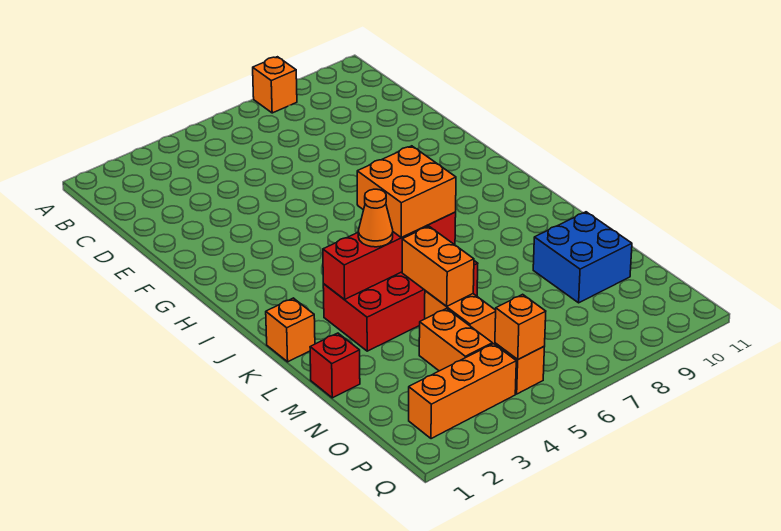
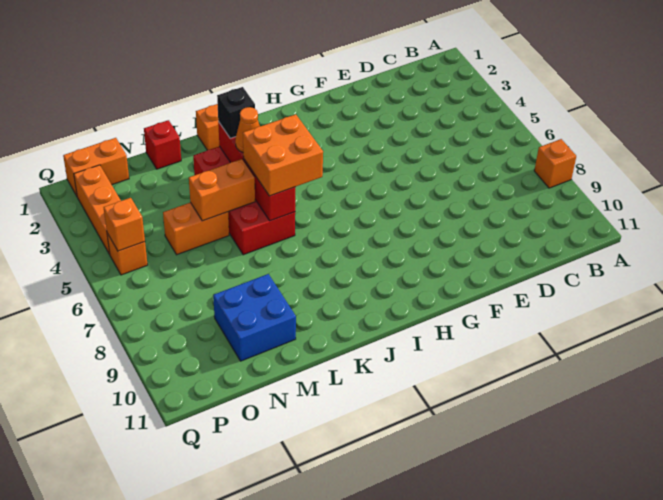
none -> black 1x1 brick [217,87,255,138]
orange 1x2 brick [419,309,492,371] -> orange 1x2 brick moved to [63,138,129,196]

